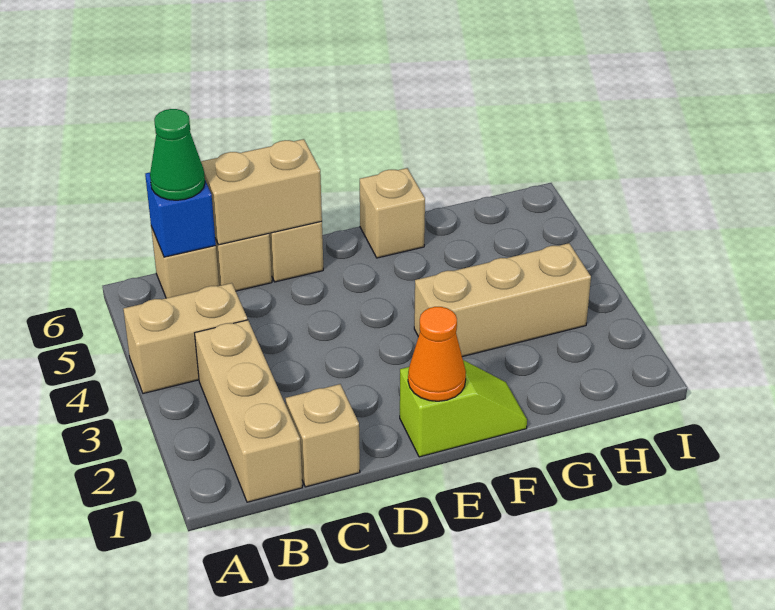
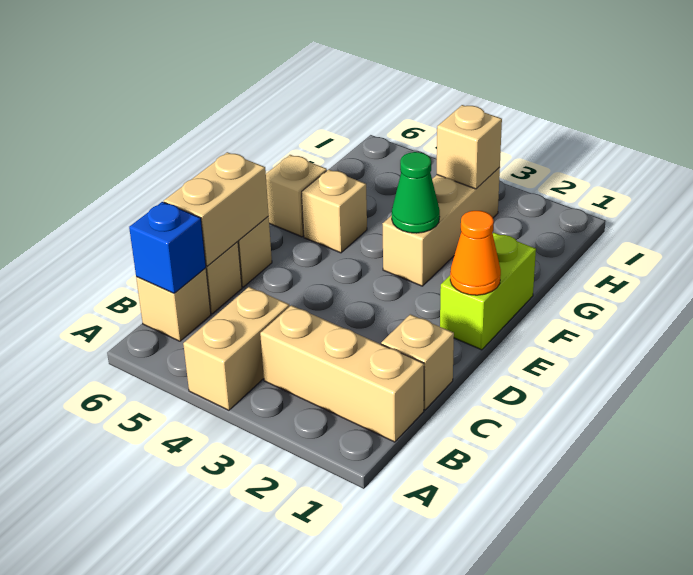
green 1x1 cone [150,109,205,200] -> green 1x1 cone moved to [392,152,440,233]
lime 1x2 slope [400,360,527,457] -> lime 1x2 brick [440,233,536,350]
none -> tan 1x1 brick [302,169,367,253]
none -> tan 1x1 brick [437,105,502,189]

